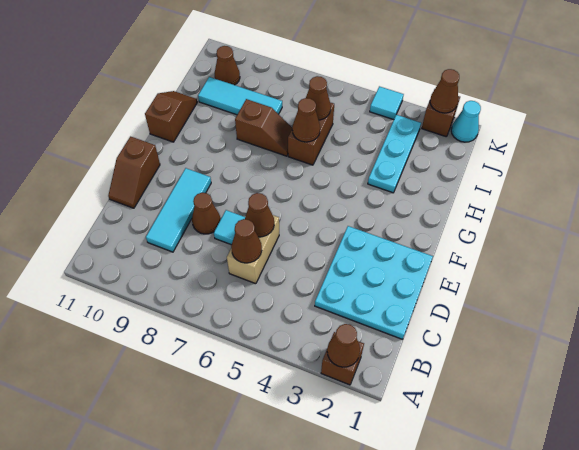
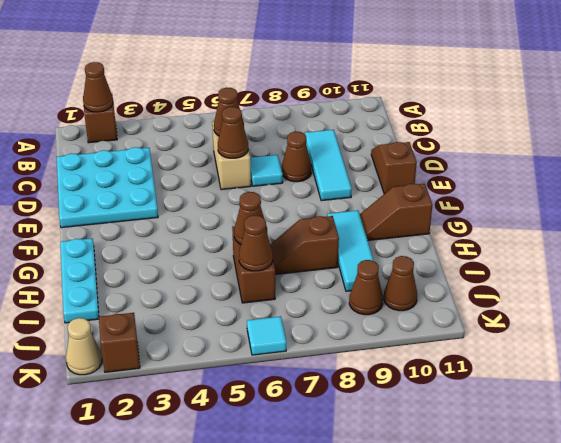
brown 1x2 slope [145,91,197,142] -> brown 1x2 slope turned to [360,184,433,240]
cyan 1x3 plate [368,115,421,193] -> cyan 1x3 plate moved to [60,238,99,323]
cyan 1x3 tile [198,77,282,115] -> cyan 1x3 tile turned to [327,210,374,291]
cyan 1x1 cone [451,101,481,142] -> tan 1x1 cone [66,318,102,375]
brown 1x1 cone [430,69,459,113] -> brown 1x1 cone moved to [349,260,383,315]
cyan 1x1 tile [370,86,404,120] -> cyan 1x1 tile moved to [247,316,286,355]

